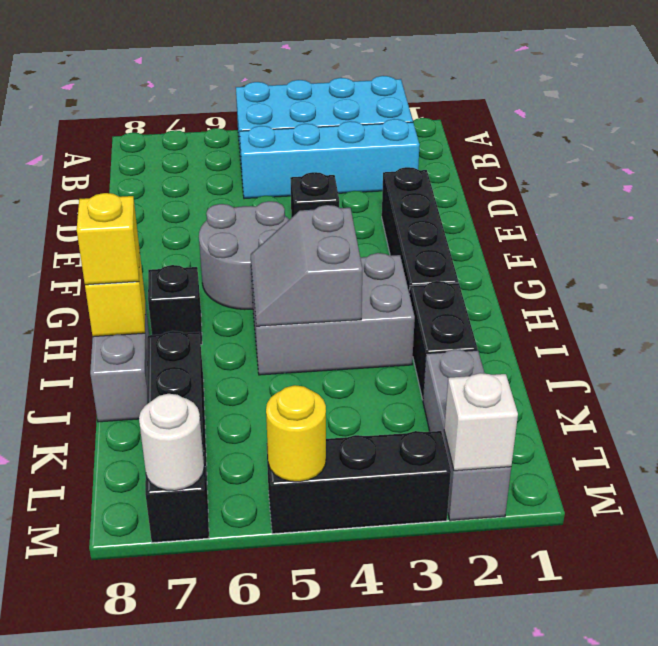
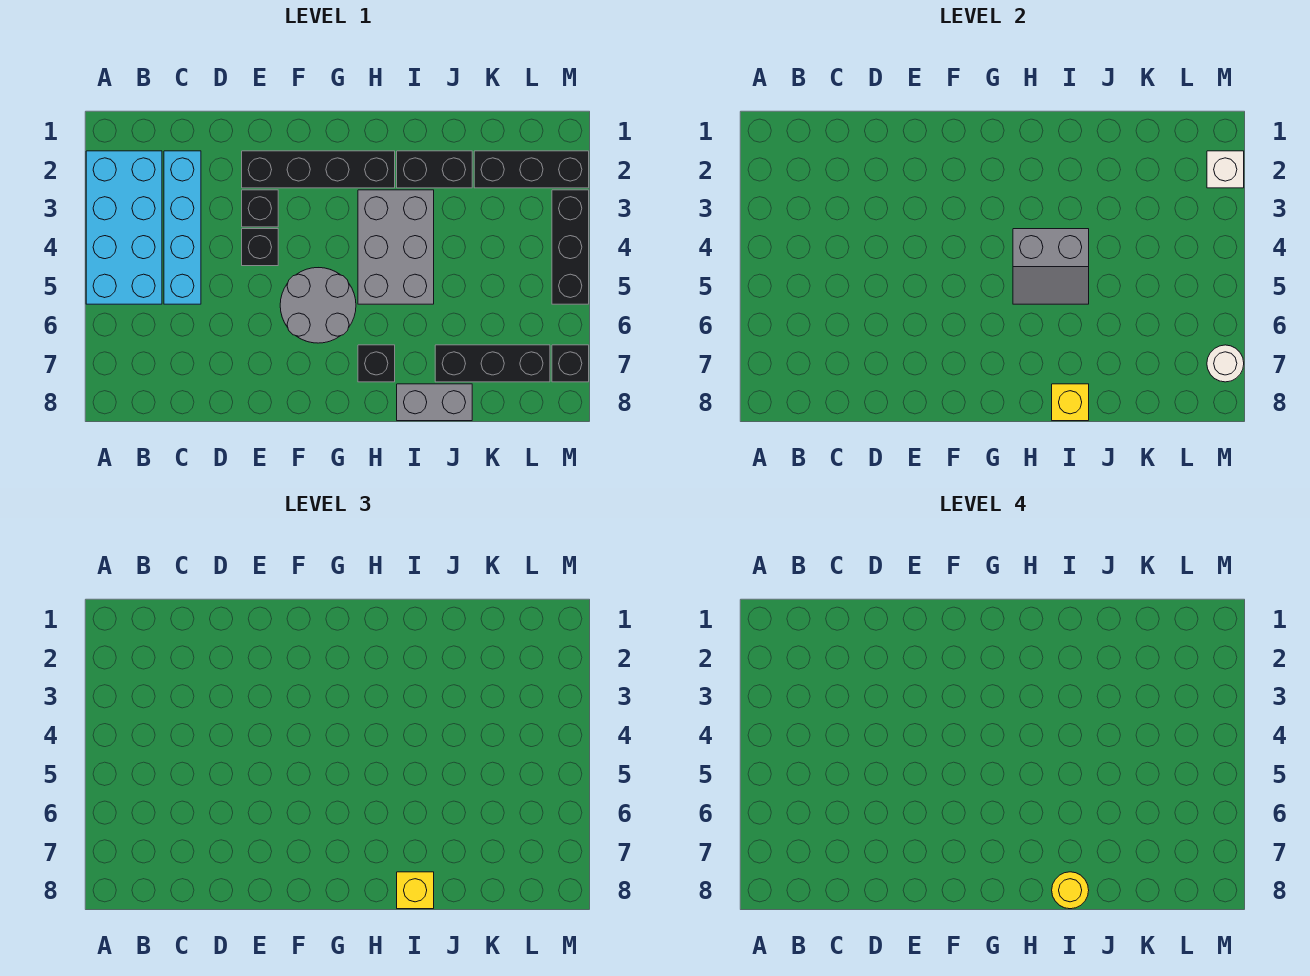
none -> black 1x1 brick [242,190,278,227]
grey 1x3 brick [423,349,511,521] -> black 1x3 brick [474,151,589,188]
yellow 1x1 round brick [266,385,326,482] -> yellow 1x1 round brick moved to [1052,872,1089,909]

